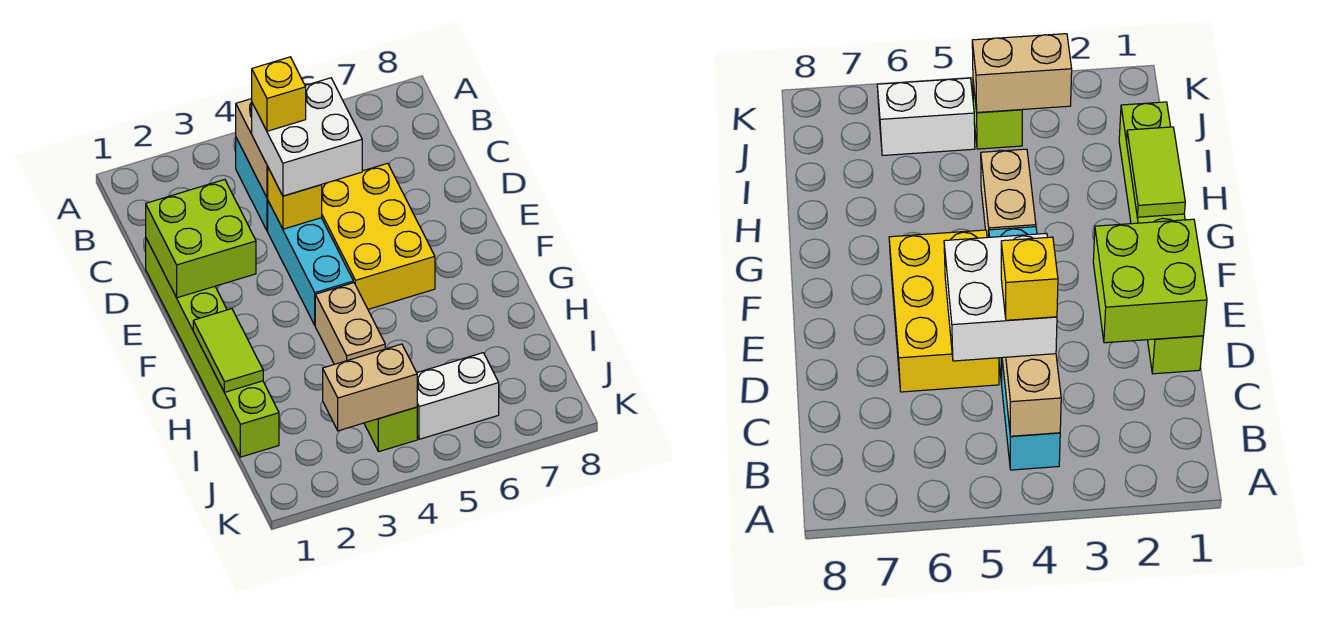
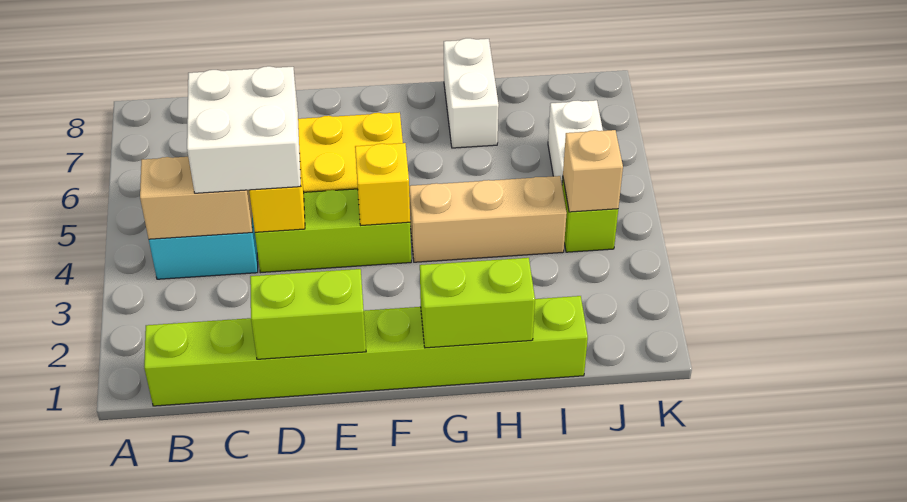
yellow 1x1 brick [252,57,306,131] -> yellow 1x1 brick moved to [355,143,410,225]
lime 1x6 brick [146,239,279,457] -> lime 1x8 brick [144,296,588,406]
lime 2x2 brick [146,180,256,298] -> lime 1x2 brick [250,269,366,359]
cyan 1x3 brick [268,201,353,325] -> lime 1x3 brick [255,189,411,273]
lime 1x2 tile [193,309,263,392] -> lime 1x2 brick [420,258,535,348]
tan 1x2 brick [315,283,385,364] -> tan 1x3 brick [409,176,567,262]
none -> white 1x2 brick [444,38,499,148]
tan 1x2 brick [323,344,417,431] -> tan 1x1 brick [563,130,623,212]

